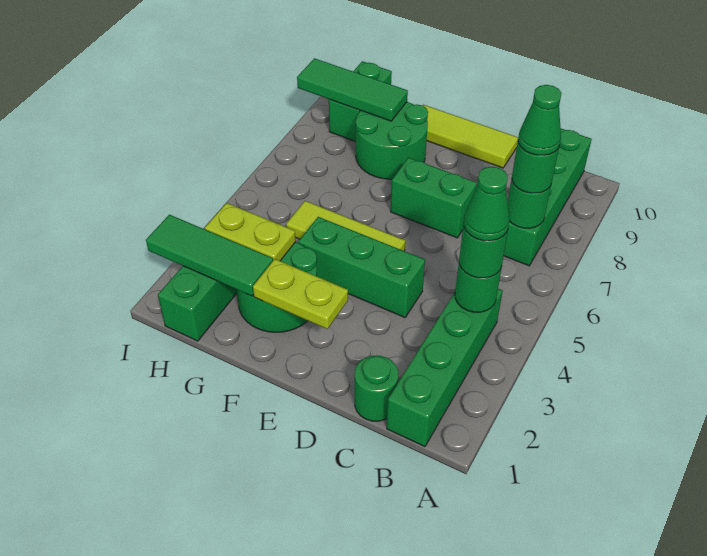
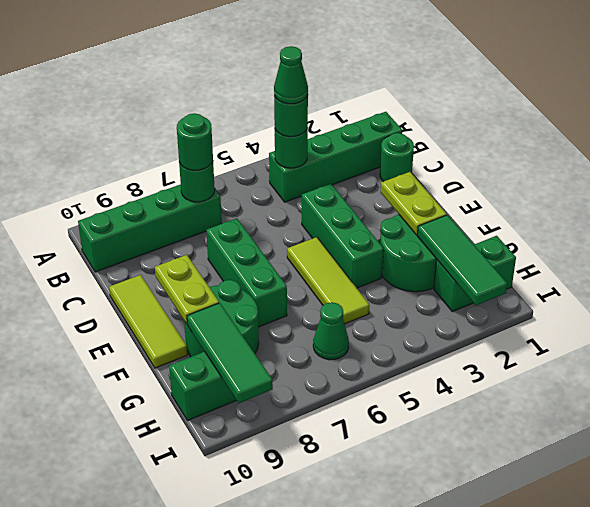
green 1x1 cone [518,85,562,156] -> green 1x1 cone moved to [313,302,349,360]
green 1x2 brick [391,158,477,238] -> green 1x3 brick [206,218,287,327]
lime 1x2 plate [205,203,296,261] -> lime 1x2 plate moved to [155,255,219,324]

